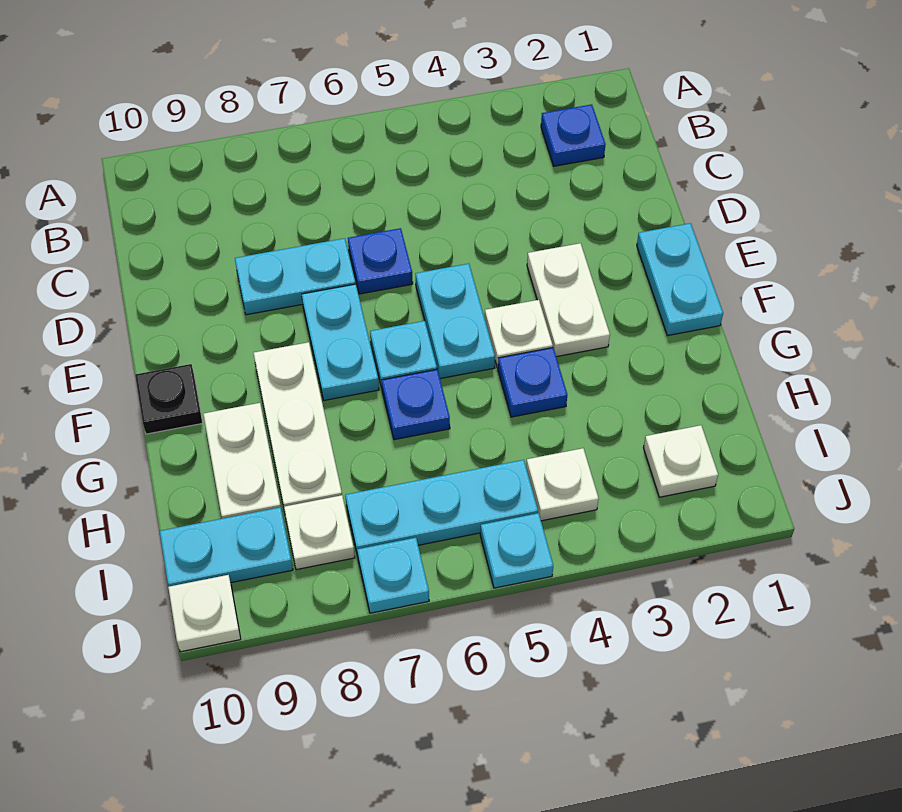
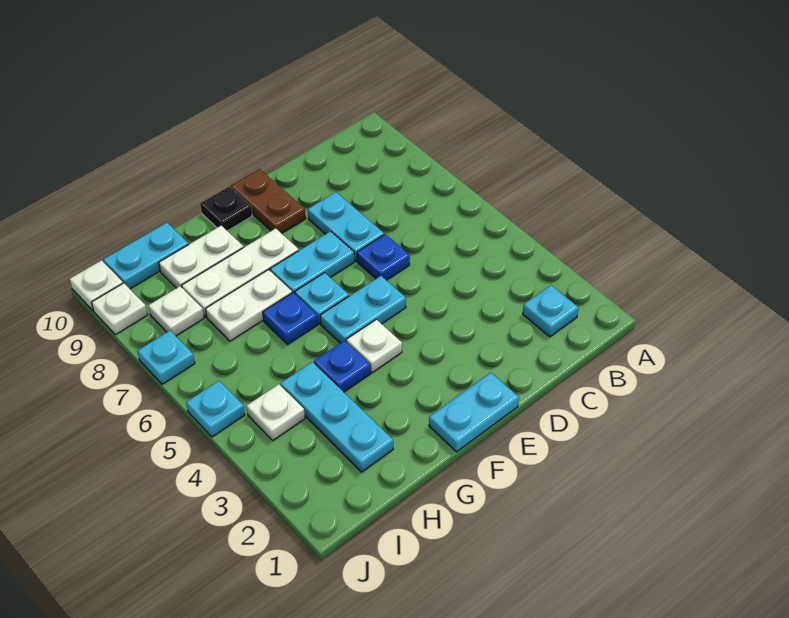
blue 1x1 plate [541,104,606,166] -> cyan 1x1 plate [523,285,578,337]
white 1x2 plate [527,243,610,357] -> white 1x2 plate moved to [205,270,292,341]
none -> brown 1x2 plate [231,169,306,233]
white 1x1 plate [643,425,718,497] -> white 1x1 plate moved to [92,283,148,335]
cyan 1x3 plate [345,460,538,556] -> cyan 1x3 plate moved to [281,362,393,472]
cyan 1x2 plate [160,507,293,586] -> cyan 1x2 plate turned to [103,223,189,289]

